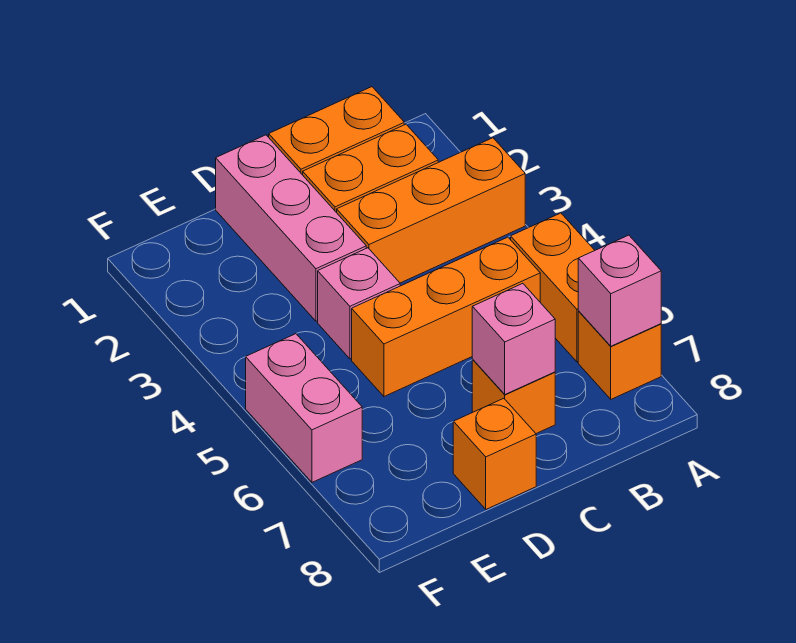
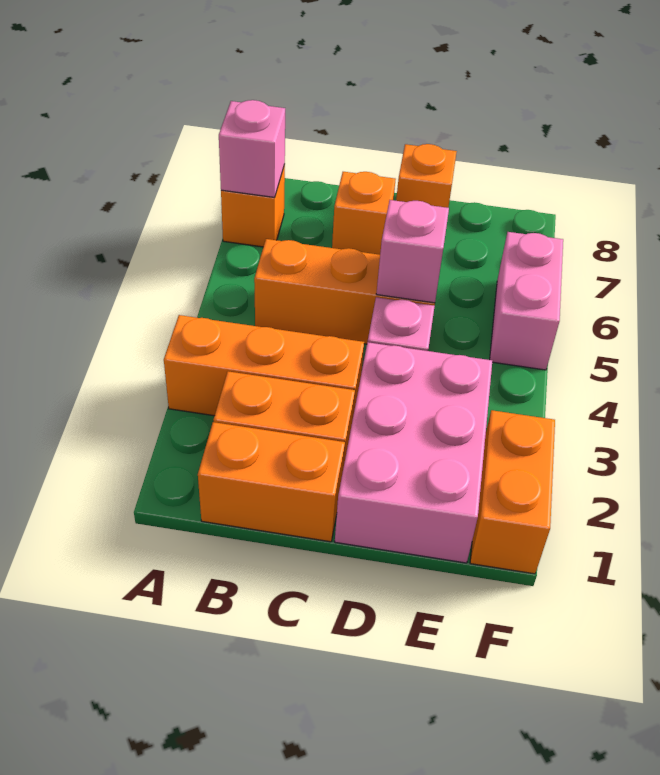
orange 1x2 brick [511,213,595,362] -> orange 1x2 brick moved to [470,410,555,574]
pink 1x1 brick [472,284,555,394] -> pink 1x1 brick moved to [376,200,449,303]
pink 1x3 brick [216,135,366,321] -> pink 2x3 brick [335,342,492,563]

